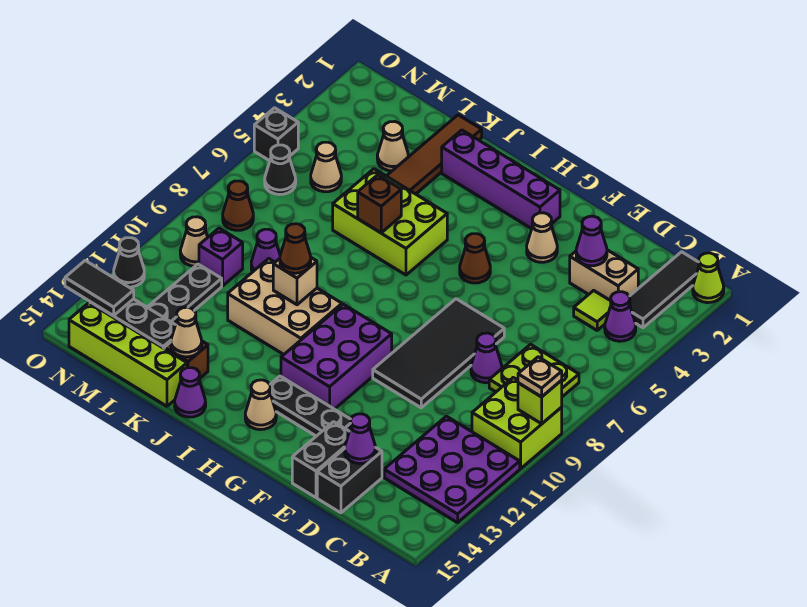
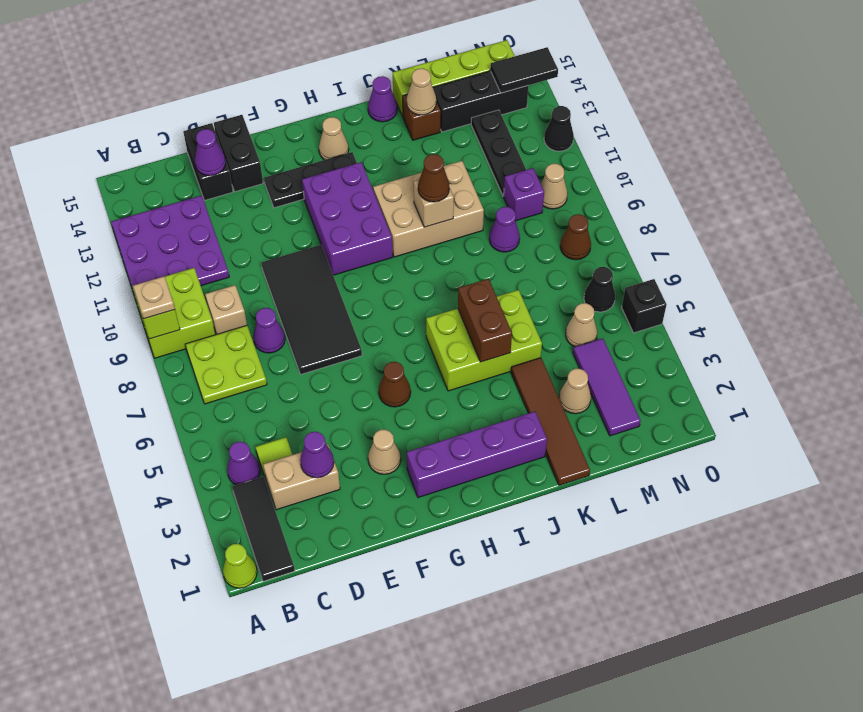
none -> tan 1x1 brick [205,285,247,334]
brown 1x1 brick [358,175,401,233] -> brown 1x2 brick [458,279,512,362]
none -> purple 1x3 tile [573,338,641,436]

